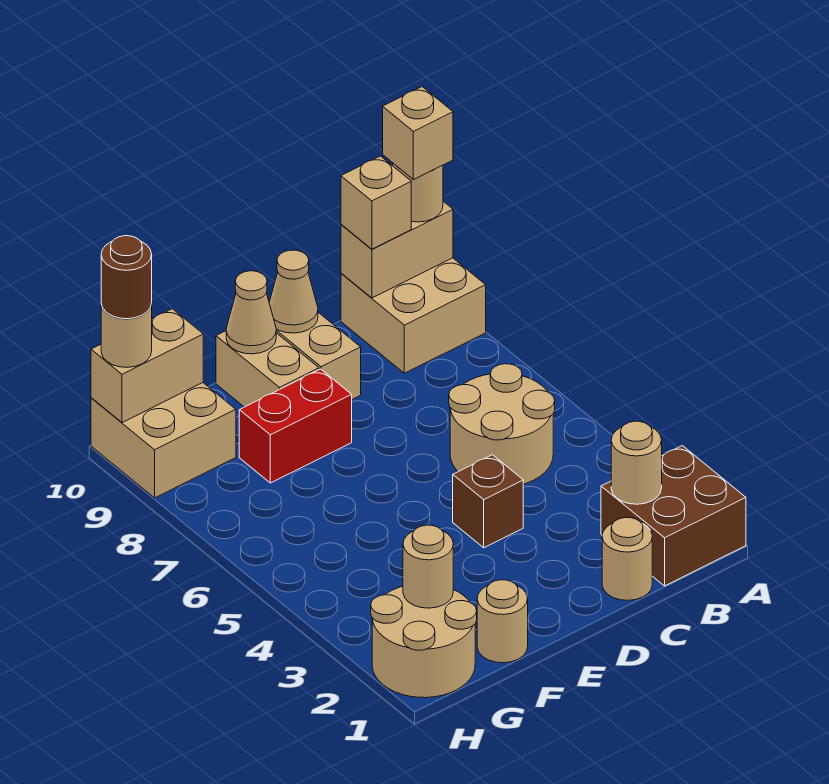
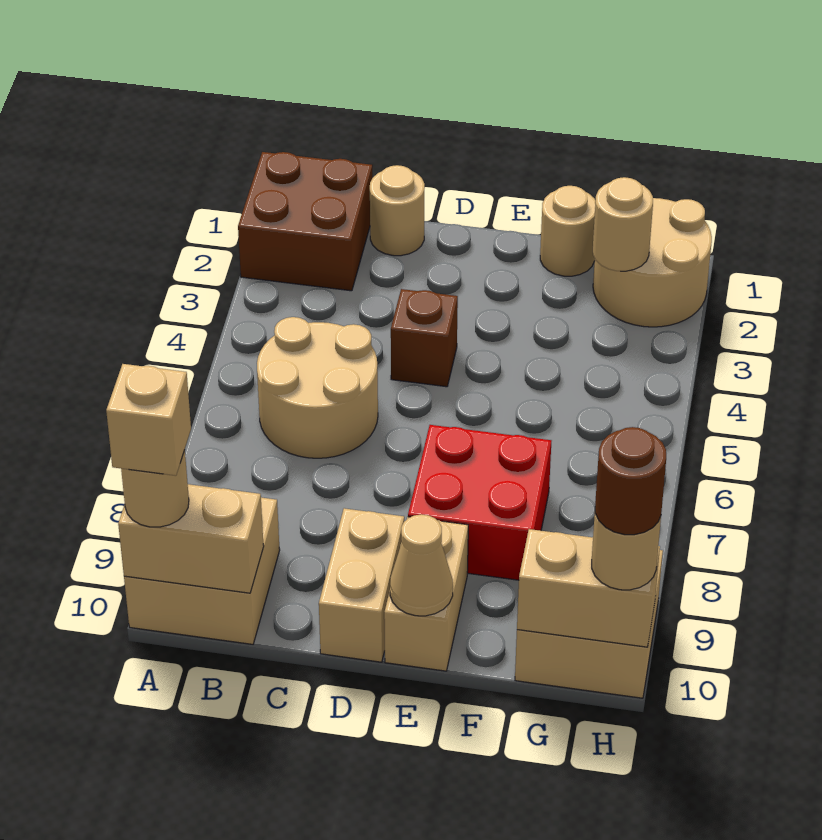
tan 1x1 round brick [611,421,662,504] -> none
tan 1x1 brick [341,156,411,249] -> none
tan 1x1 cone [269,250,318,333] -> none
red 1x2 brick [239,369,352,483] -> red 2x2 brick [408,425,551,580]

